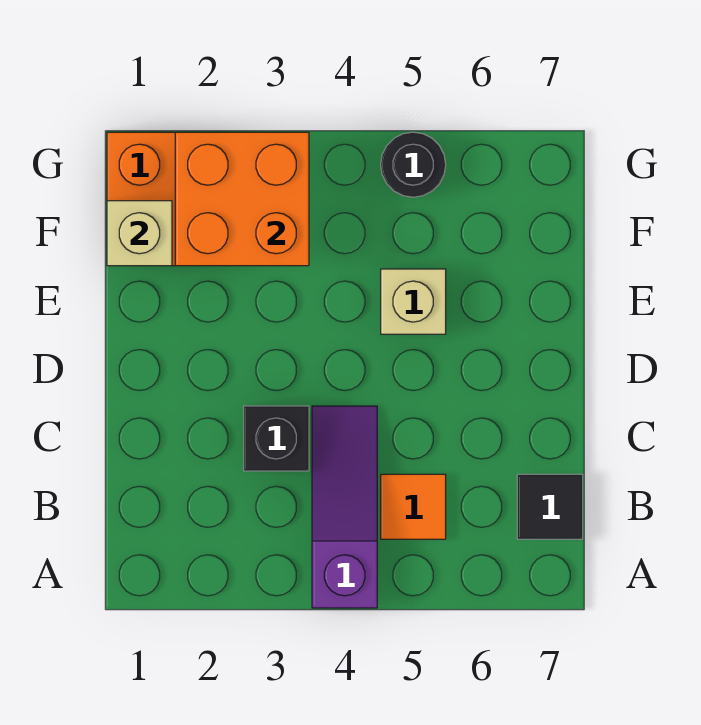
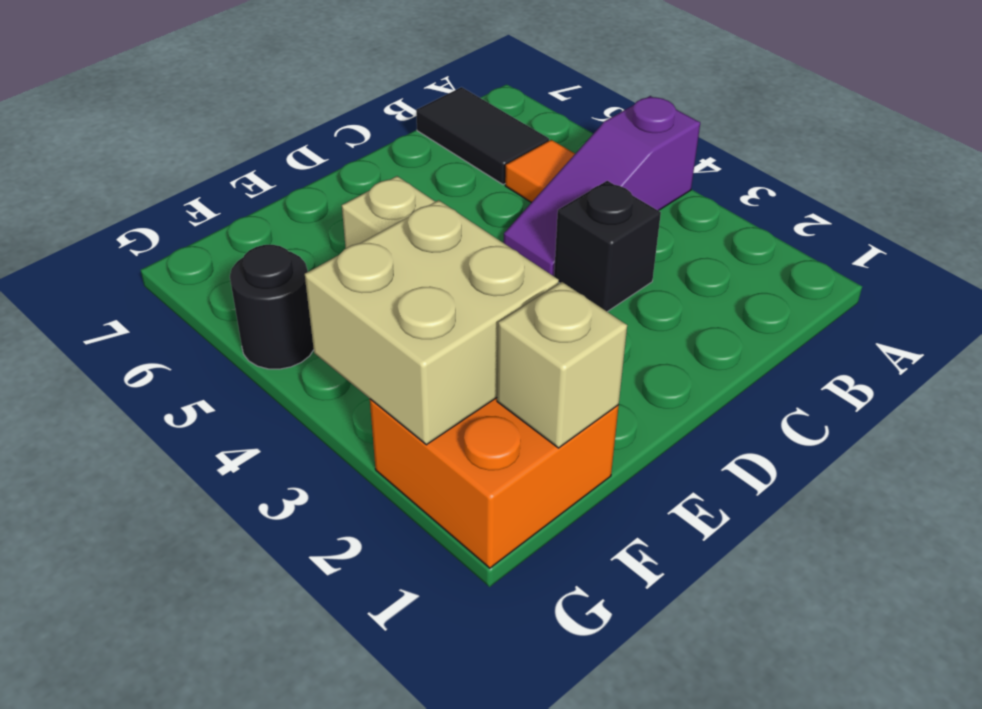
black 1x1 tile [517,474,583,539] -> black 1x2 tile [416,87,549,185]
orange 2x2 brick [175,132,309,266] -> tan 2x2 brick [305,200,559,445]

